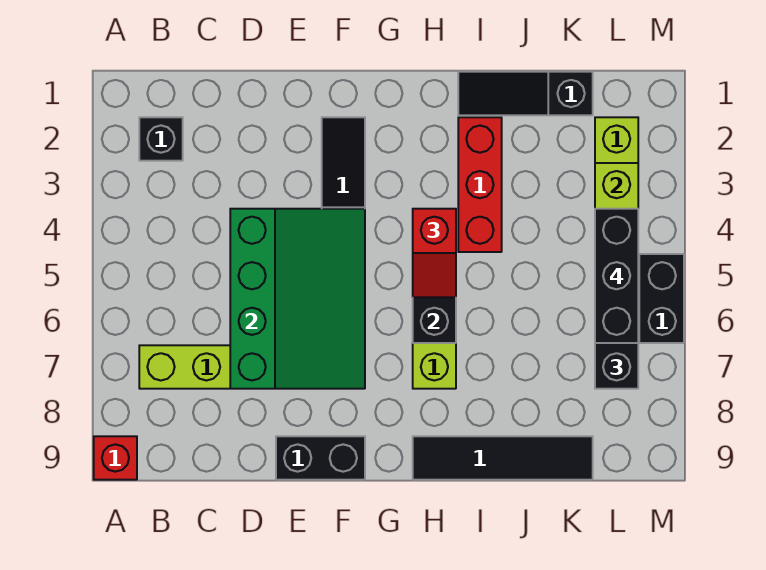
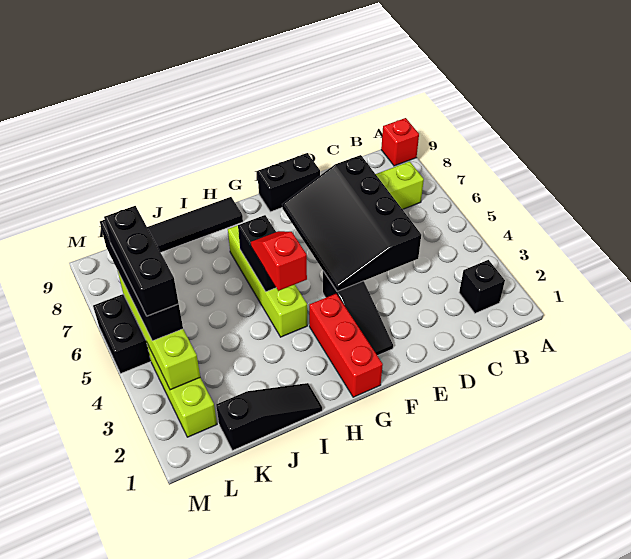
green 3x4 slope [230,209,365,389] -> black 3x4 slope [282,155,421,291]
red 1x3 brick [458,117,502,252] -> red 1x3 brick moved to [309,294,383,397]

